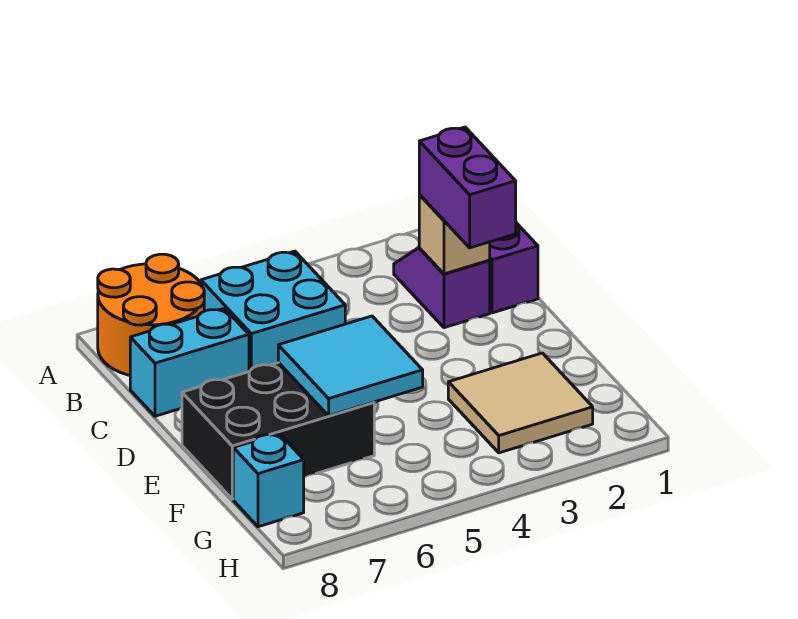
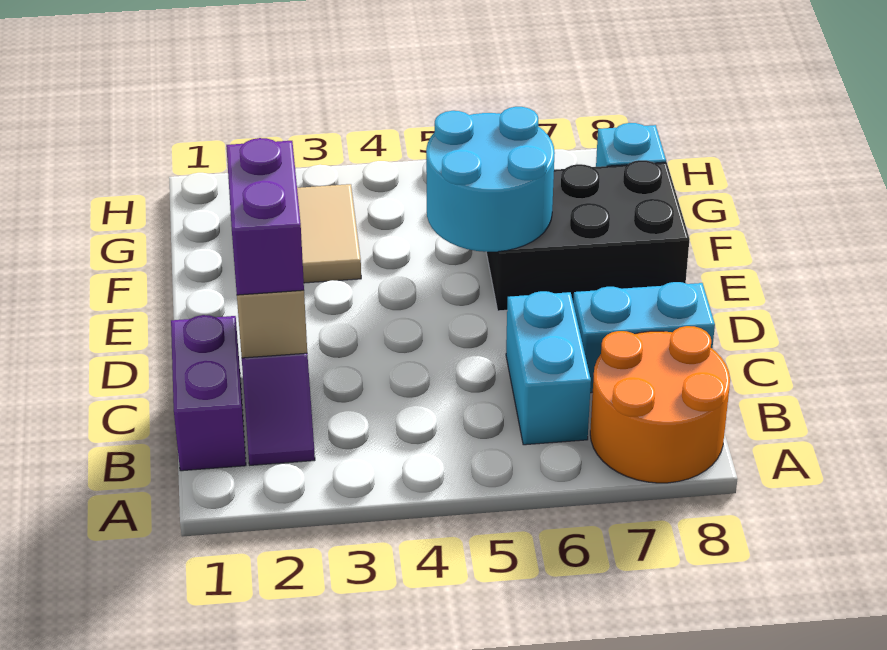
cyan 2x2 brick [201,251,345,372] -> cyan 1x2 brick [506,291,591,445]
cyan 2x2 tile [278,316,423,416] -> cyan 2x2 round brick [426,107,555,252]

